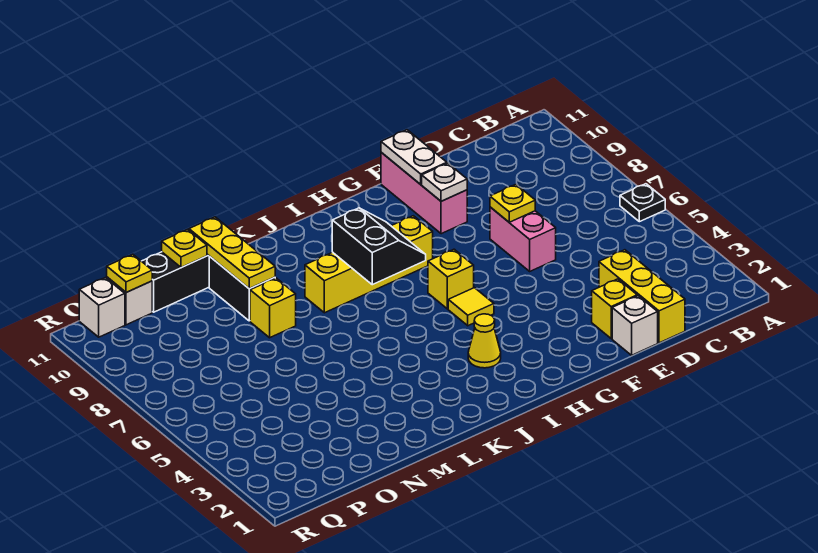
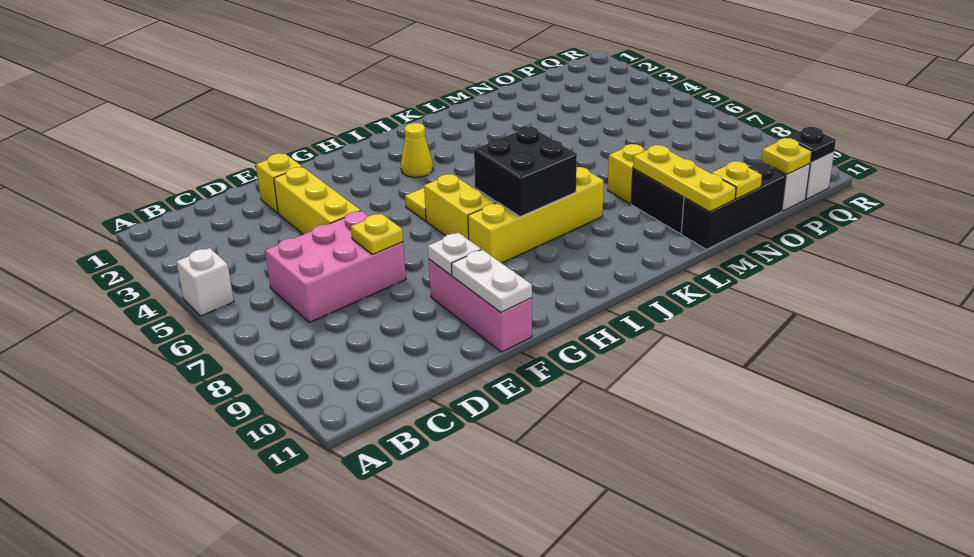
black 1x1 plate [620,184,665,222] -> black 1x1 plate moved to [787,127,836,163]
yellow 1x3 brick [599,250,685,343] -> yellow 1x3 brick moved to [274,167,361,234]
white 1x1 brick [612,296,658,355] -> white 1x1 brick moved to [176,248,234,316]
pink 1x2 brick [490,207,556,271] -> pink 2x3 brick [265,211,406,323]
yellow 1x1 brick [428,249,474,309] -> yellow 1x2 brick [424,174,495,240]
black 2x2 slope [332,208,426,285] -> black 2x2 brick [474,126,577,217]

